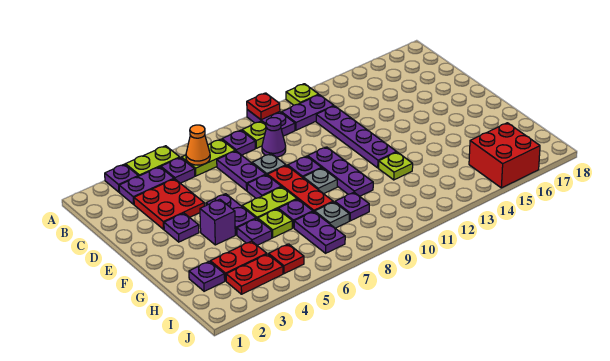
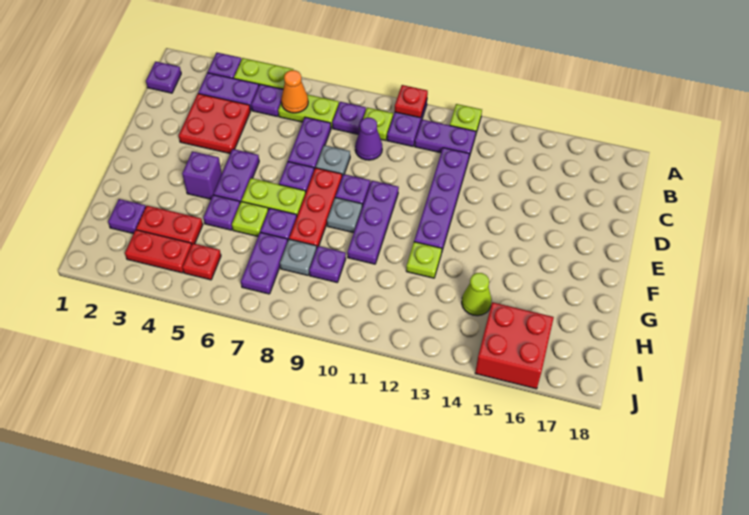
purple 1x1 plate [164,213,199,242] -> purple 1x1 plate moved to [146,62,181,93]
none -> lime 1x1 cone [462,273,492,316]

